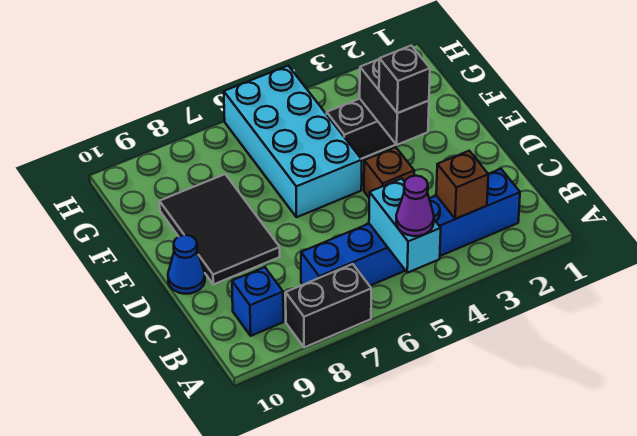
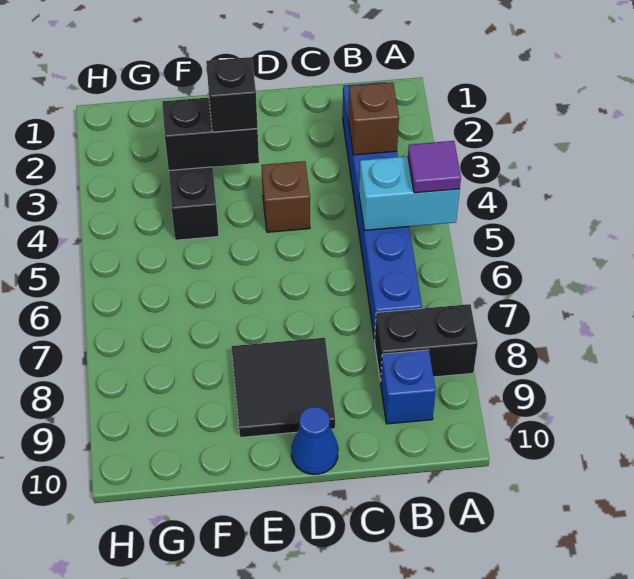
purple 1x1 cone [396,176,434,236] -> purple 1x1 tile [408,141,461,193]
black 1x2 brick [286,264,371,347] -> black 1x2 brick turned to [375,304,478,381]
black 2x3 tile [160,174,280,284] -> black 2x2 tile [231,338,335,438]
cyan 2x4 brick [224,66,362,217] -> none

